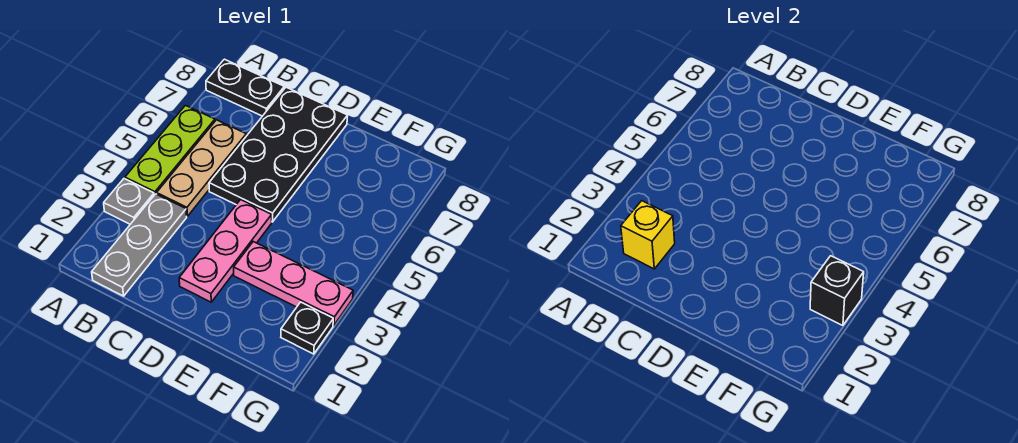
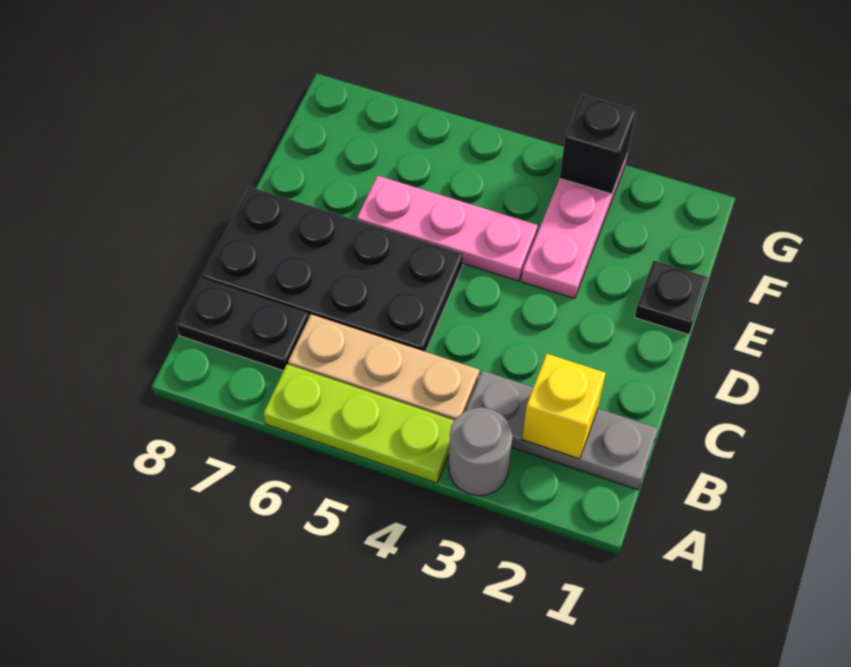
grey 1x1 plate [104,179,154,224] -> grey 1x1 round brick [449,407,513,496]
black 1x2 plate [206,59,284,116] -> black 1x2 plate turned to [176,278,309,371]
pink 1x3 plate [179,200,272,302] -> pink 1x3 plate moved to [357,176,538,281]
black 1x1 plate [281,302,333,354] -> black 1x1 plate moved to [635,260,708,335]

